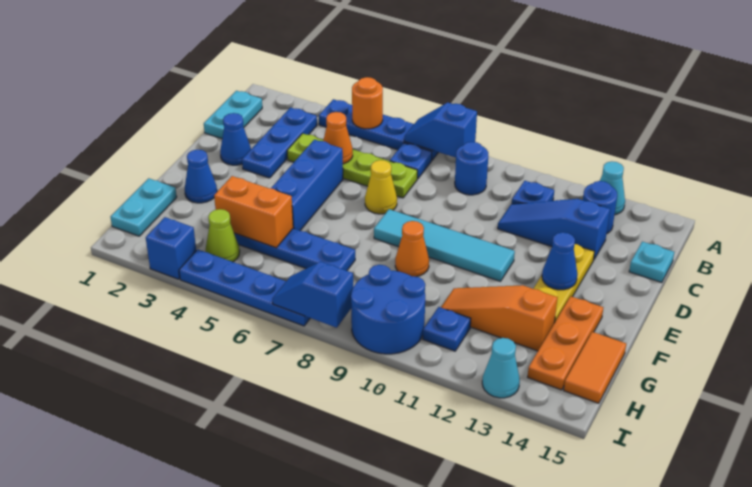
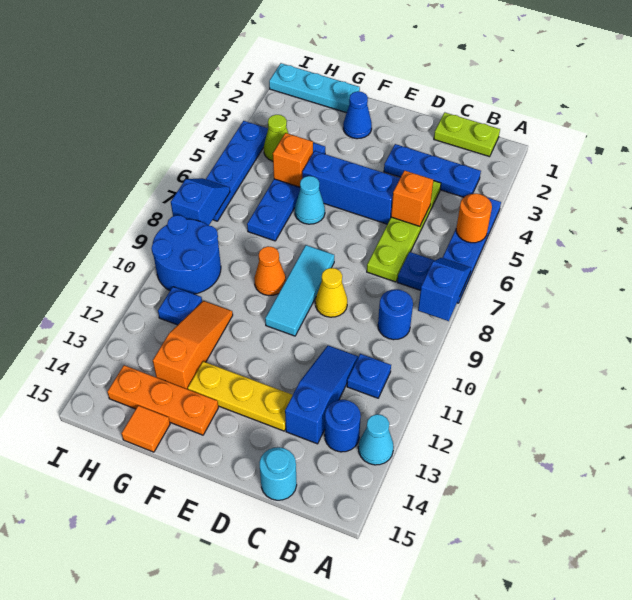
cyan 1x2 plate [204,91,262,139] -> lime 1x2 plate [434,112,500,157]
orange 1x1 cone [323,112,353,164] -> orange 1x1 brick [391,170,433,226]
cyan 1x1 plate [629,242,674,283] -> cyan 1x1 round brick [259,447,297,500]
blue 1x1 cone [220,113,251,165] -> none
yellow 1x1 cone [365,160,397,214] -> yellow 1x1 cone moved to [315,268,347,317]
cyan 1x4 tile [374,209,515,281] -> cyan 1x3 tile [265,245,334,336]
blue 1x1 cone [542,232,577,290] -> none
cyan 1x2 plate [111,178,177,236] -> cyan 1x3 plate [269,63,360,113]
orange 1x2 brick [214,176,293,248] -> orange 1x1 brick [273,133,313,187]
orange 1x2 tile [564,332,626,403] -> orange 1x1 tile [121,406,170,452]
blue 1x1 brick [146,217,196,279] -> none
cyan 1x1 cone [482,338,520,398] -> cyan 1x1 cone moved to [295,176,325,224]

